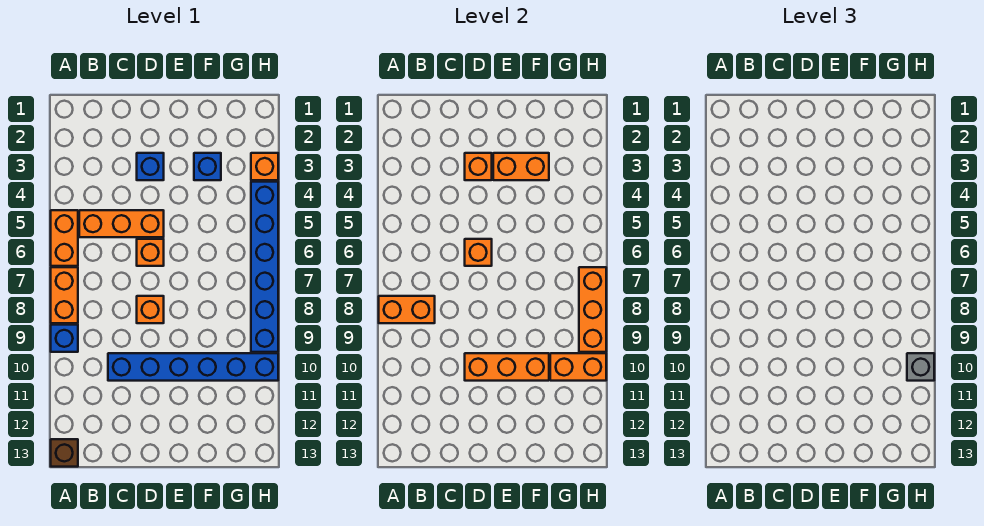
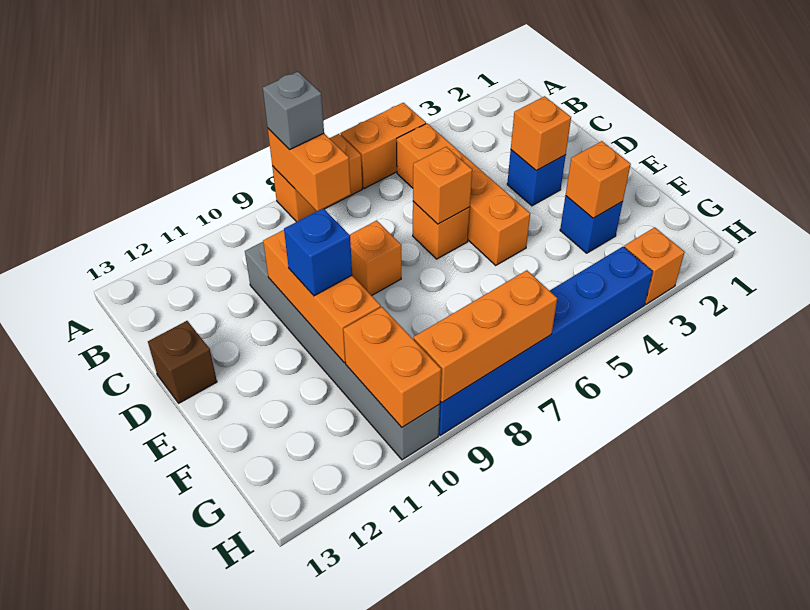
blue 1x1 brick [51,325,78,352] -> blue 1x1 brick moved to [284,208,352,296]
brown 1x1 brick [51,439,78,467] -> brown 1x1 brick moved to [148,321,217,403]
orange 1x3 brick [79,210,164,237] -> orange 1x4 brick [397,123,530,265]
blue 1x6 brick [108,353,278,381] -> grey 1x6 brick [245,242,440,460]
orange 1x2 brick [493,153,549,180] -> orange 1x1 brick [566,141,631,218]
grey 1x1 brick [907,353,934,381] -> grey 1x1 brick moved to [263,72,324,150]

